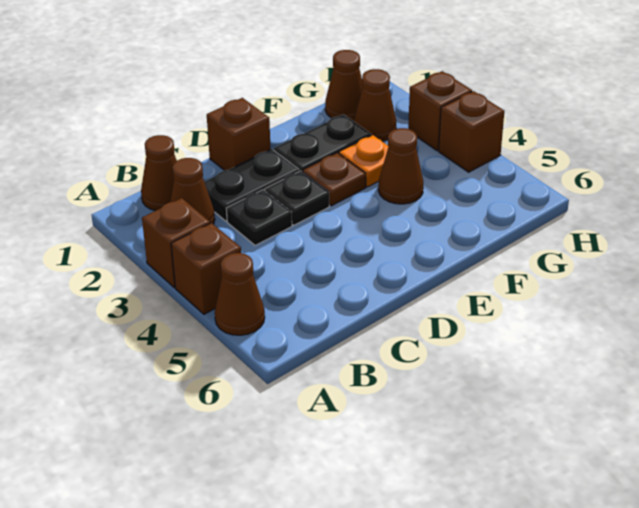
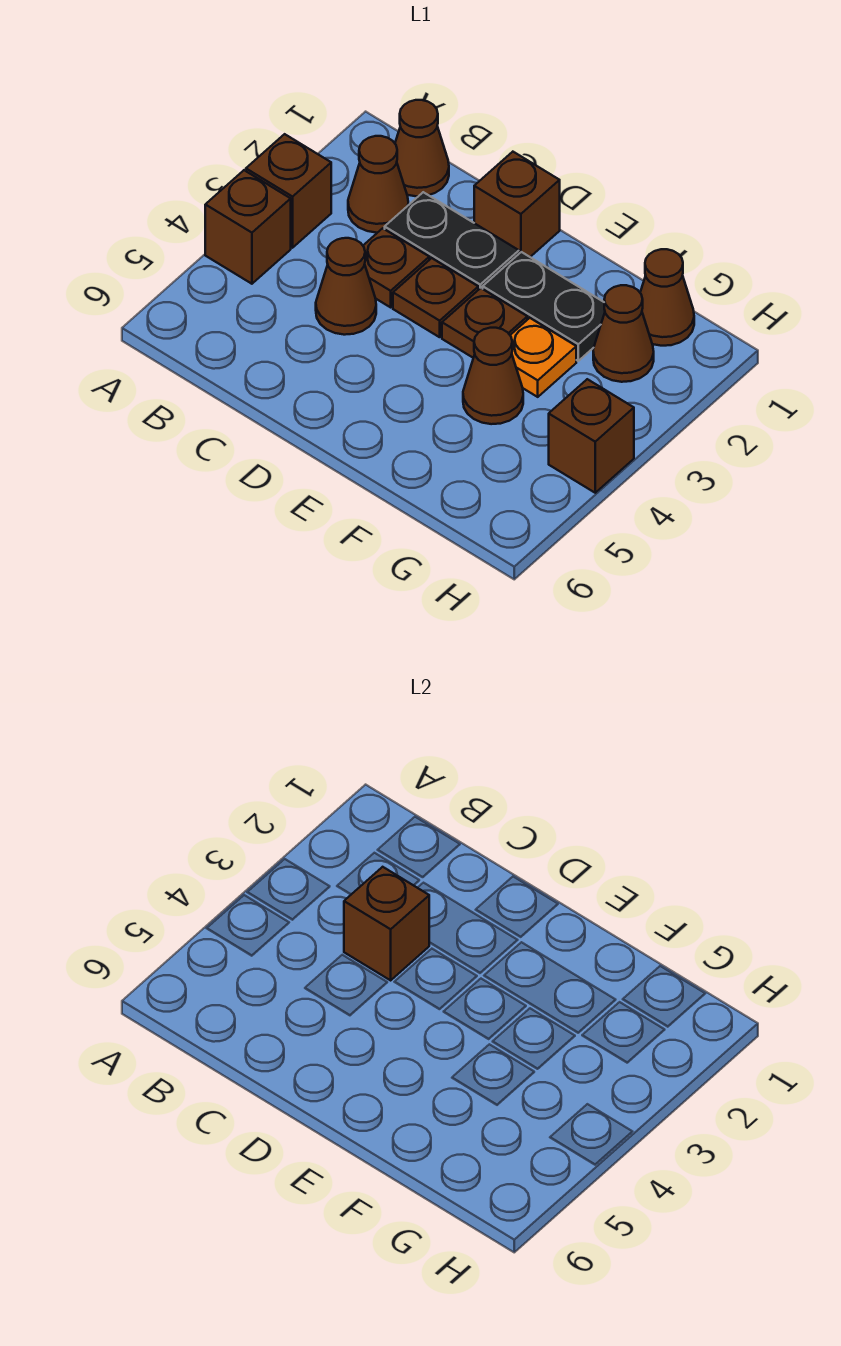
brown 1x1 cone [215,253,265,335] -> brown 1x1 cone moved to [316,238,376,335]
black 1x1 plate [226,190,292,245] -> brown 1x1 plate [363,228,429,307]
black 1x1 plate [265,171,329,225] -> brown 1x1 plate [393,258,478,337]
brown 1x1 brick [408,71,472,151] -> brown 1x1 brick moved to [344,867,429,980]

